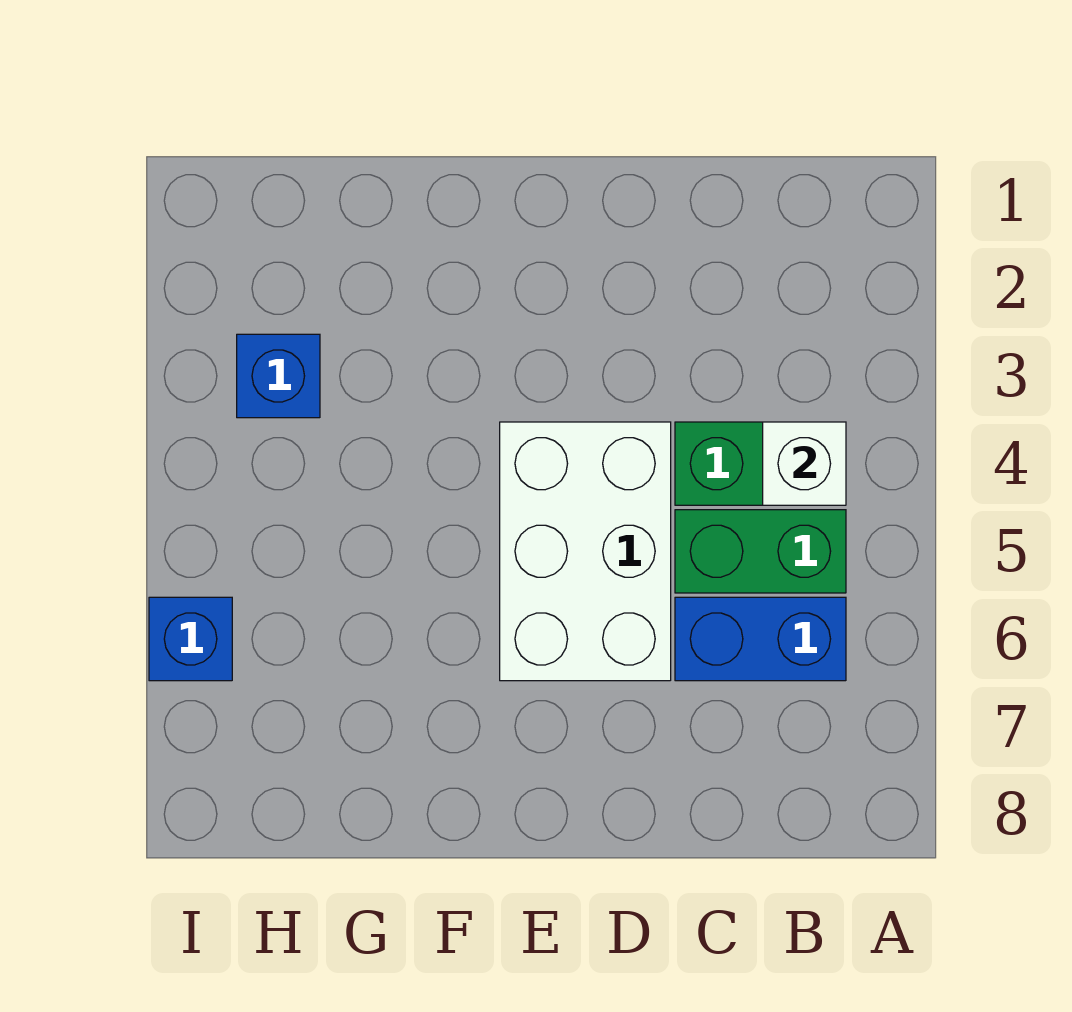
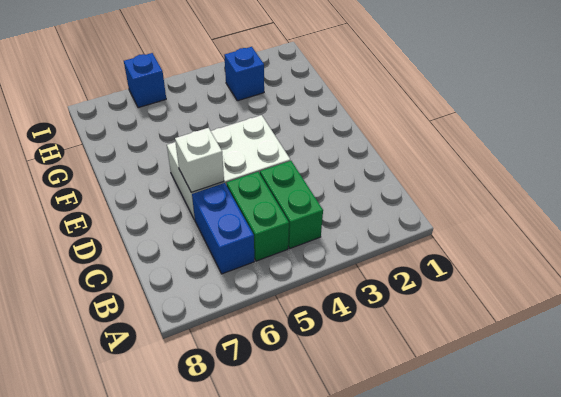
white 1x1 brick [763,422,846,505] -> white 1x1 brick moved to [175,128,224,192]

